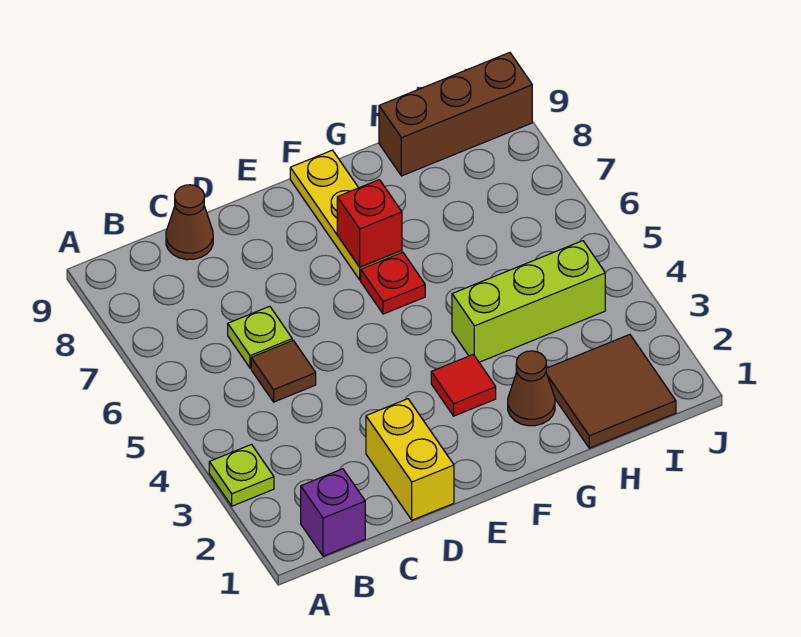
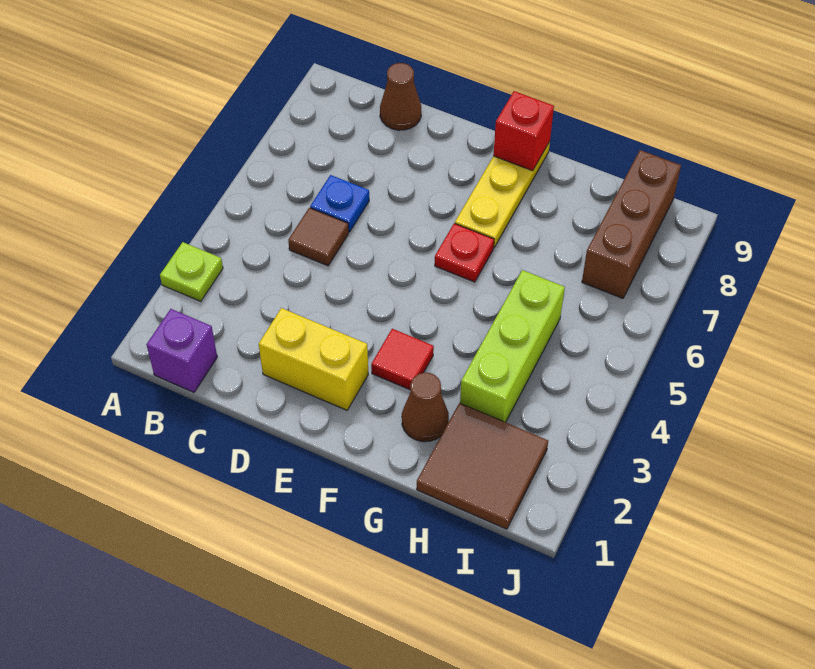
lime 1x1 plate [228,306,292,368] -> blue 1x1 plate [310,175,369,232]
yellow 1x2 brick [366,399,454,520] -> yellow 1x2 brick turned to [259,308,368,410]
red 1x1 brick [337,180,402,267] -> red 1x1 brick moved to [493,91,554,171]
lime 1x3 brick [452,241,605,362] -> lime 1x3 brick turned to [460,270,565,422]
brown 1x3 brick [379,53,532,176] -> brown 1x3 brick turned to [582,150,681,298]

